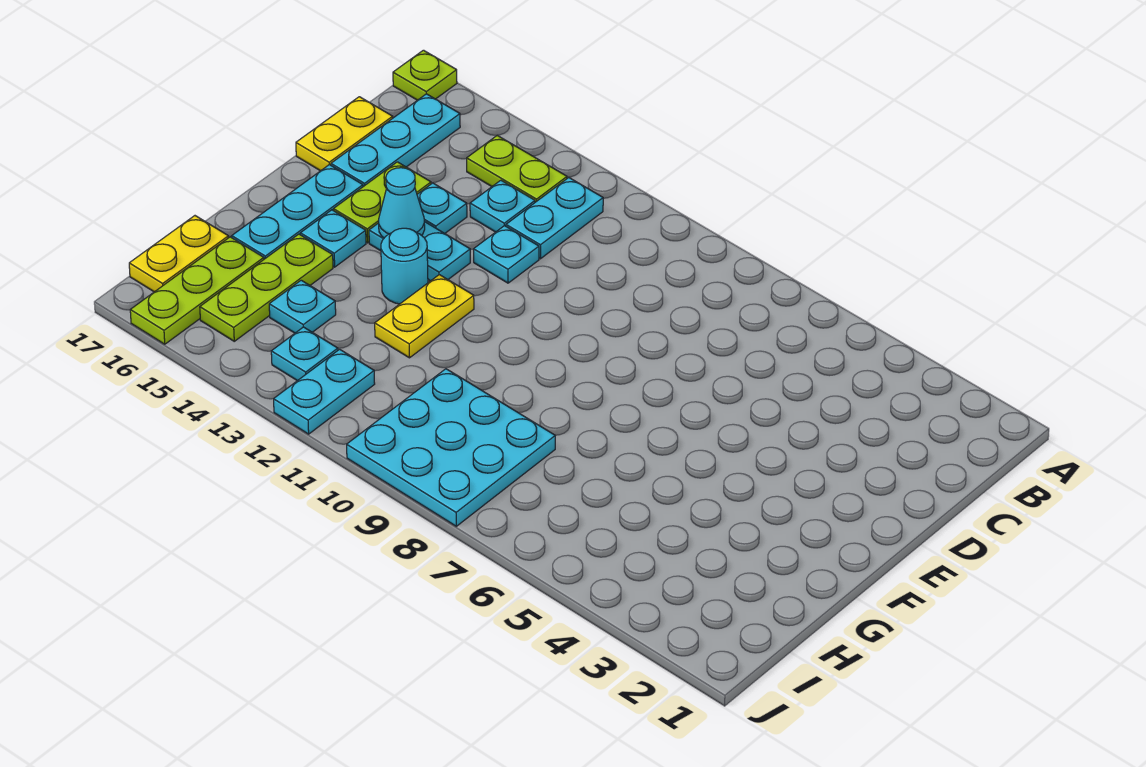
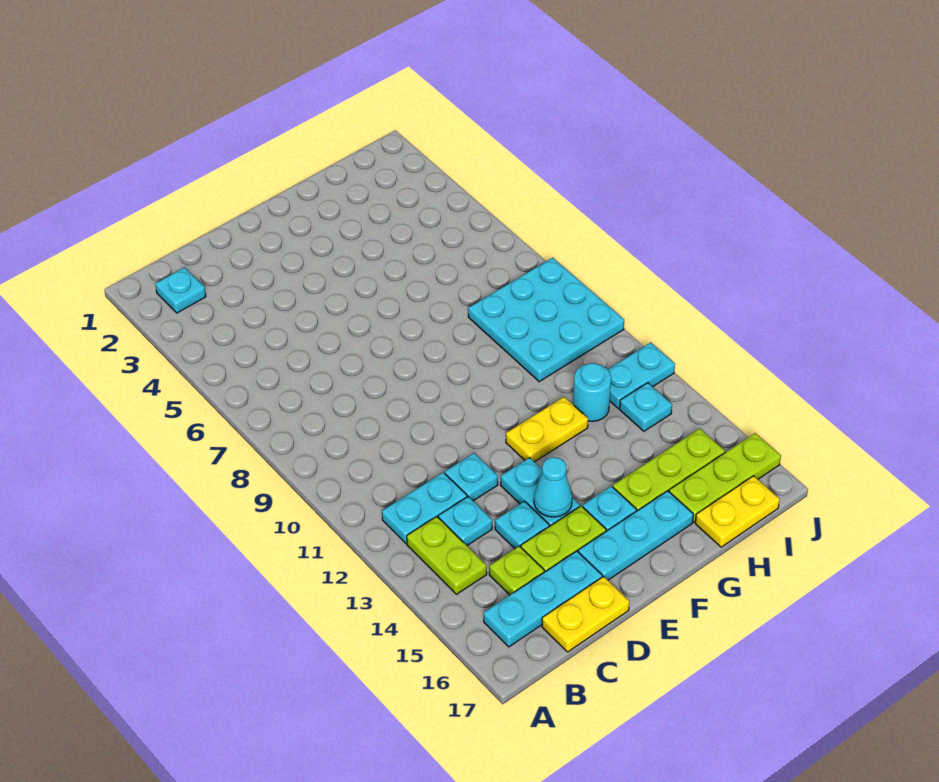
lime 1x1 plate [393,50,457,100] -> lime 1x1 plate moved to [489,546,544,595]
cyan 1x1 round brick [381,228,428,304] -> cyan 1x1 round brick moved to [573,363,611,421]
cyan 1x1 plate [269,280,336,333] -> cyan 1x1 plate moved to [155,268,206,313]

